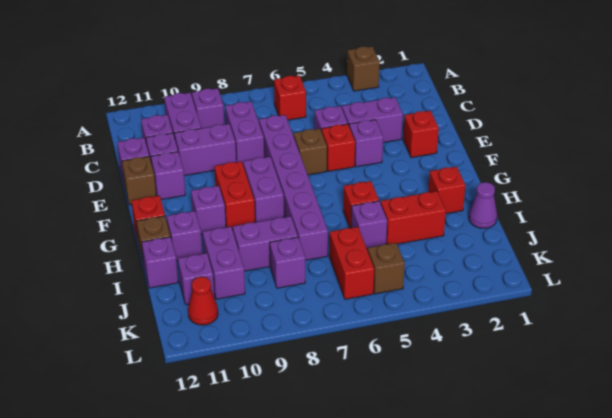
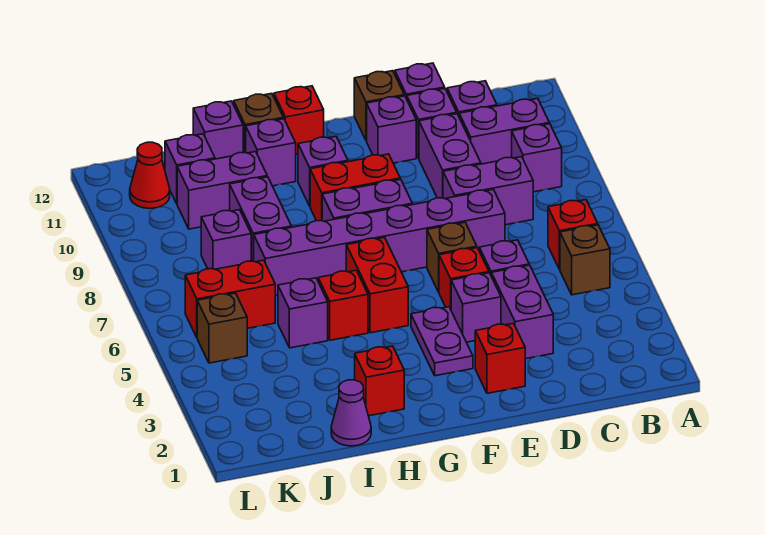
brown 1x1 brick [347,46,380,91] -> brown 1x1 brick moved to [560,225,610,295]
none -> purple 1x2 plate [411,307,473,376]
red 1x2 brick [381,191,446,244] -> red 1x2 brick moved to [346,237,408,333]

